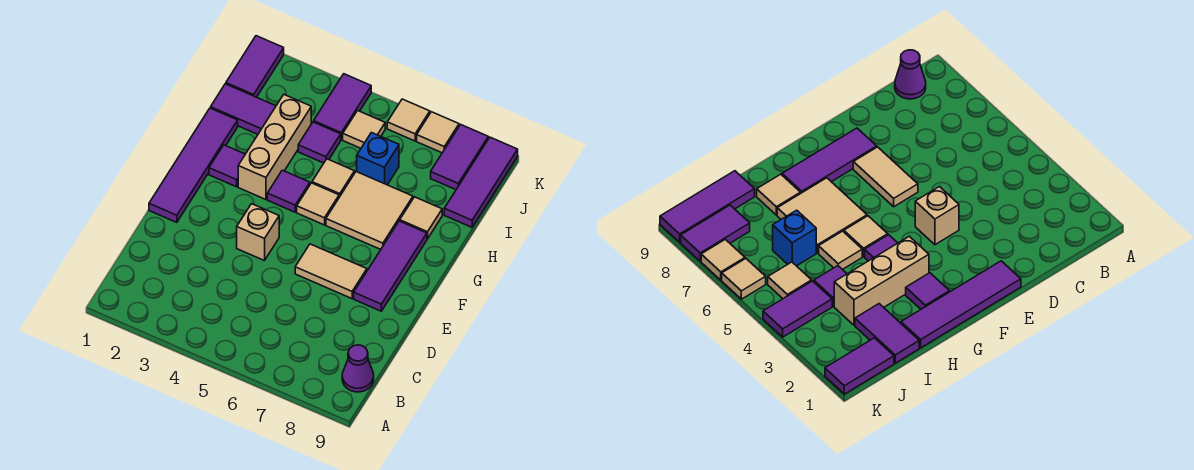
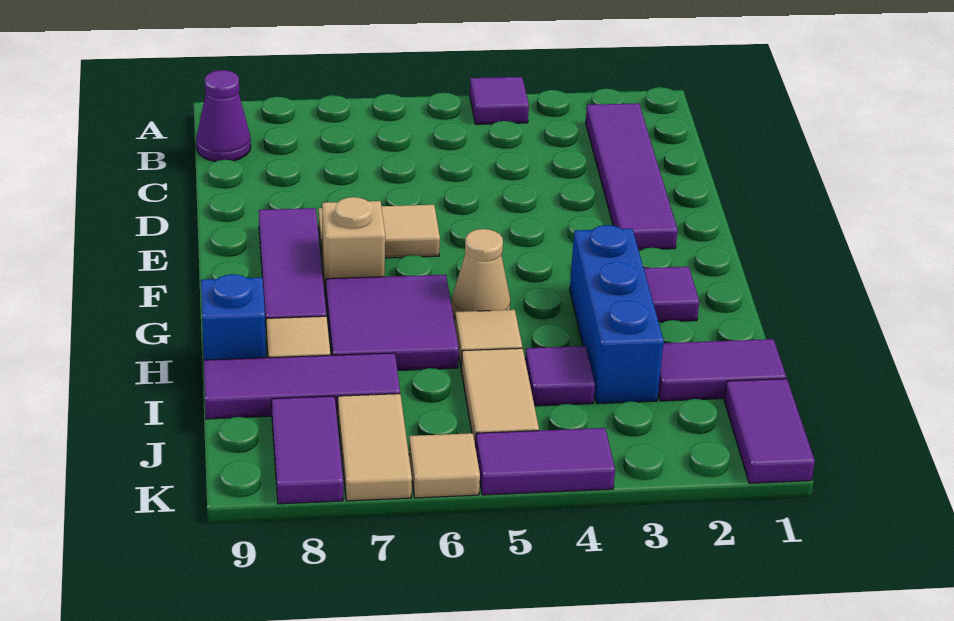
purple 1x4 tile [149,108,238,222] -> purple 1x4 tile moved to [586,103,678,250]
tan 1x1 brick [237,204,279,261] -> tan 1x1 brick moved to [322,197,385,295]
tan 1x3 brick [238,95,311,199] -> blue 1x3 brick [570,225,664,404]
purple 1x1 tile [267,170,310,212] -> purple 1x1 tile moved to [470,77,529,124]
tan 1x1 tile [297,183,339,225] -> tan 1x1 cone [452,229,510,318]
tan 2x2 tile [326,171,413,249] -> purple 2x2 tile [326,275,459,371]
blue 1x1 brick [357,133,399,185] -> blue 1x1 brick moved to [201,274,266,360]
purple 1x3 tile [444,137,518,227] -> purple 1x3 tile turned to [204,353,400,419]
purple 1x2 tile [314,74,371,140] -> purple 1x2 tile turned to [476,428,615,495]
tan 1x1 tile [343,111,385,148] -> tan 1x2 tile [461,348,539,447]
tan 1x1 tile [417,112,459,153] -> tan 1x2 tile [338,394,412,501]

